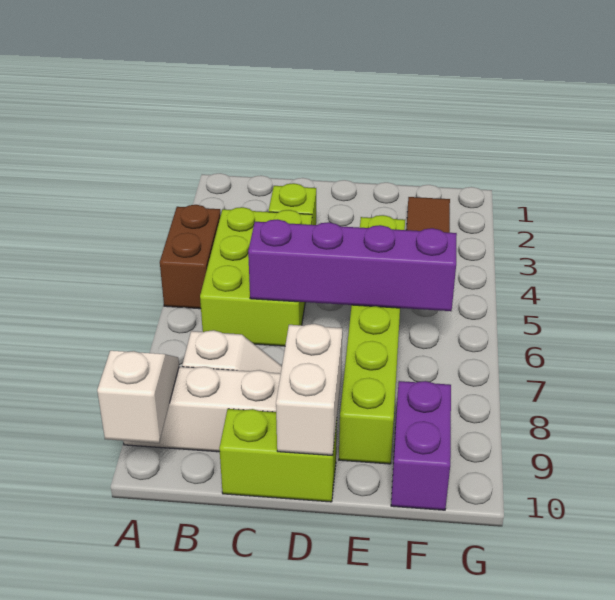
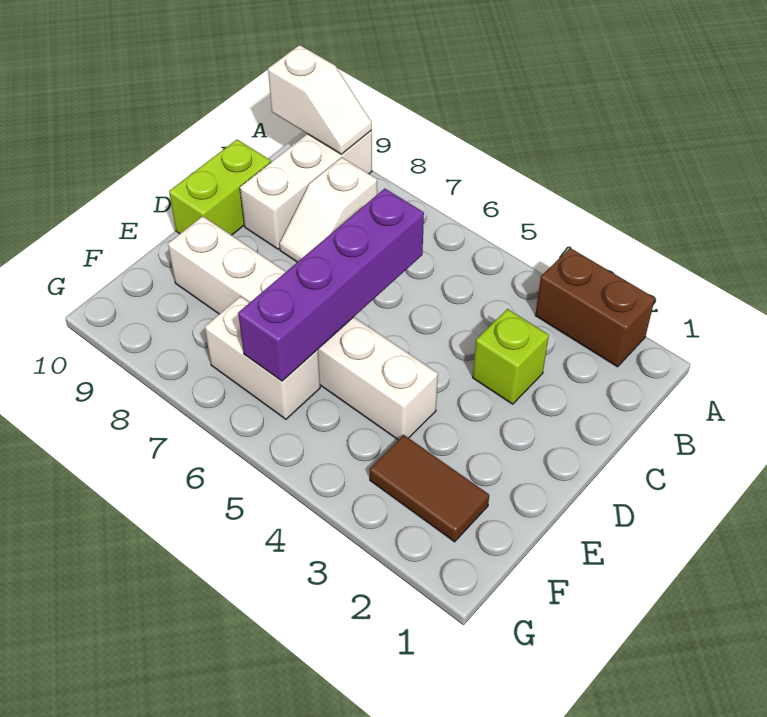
brown 1x2 brick [160,205,221,309] -> brown 1x2 brick moved to [535,248,655,367]
lime 2x3 brick [200,207,312,346] -> none
white 1x2 brick [276,324,342,456] -> white 1x2 brick moved to [205,296,320,419]
lime 1x6 brick [339,215,405,464] -> white 1x6 brick [168,216,438,440]
purple 1x2 brick [391,381,451,510] -> none

